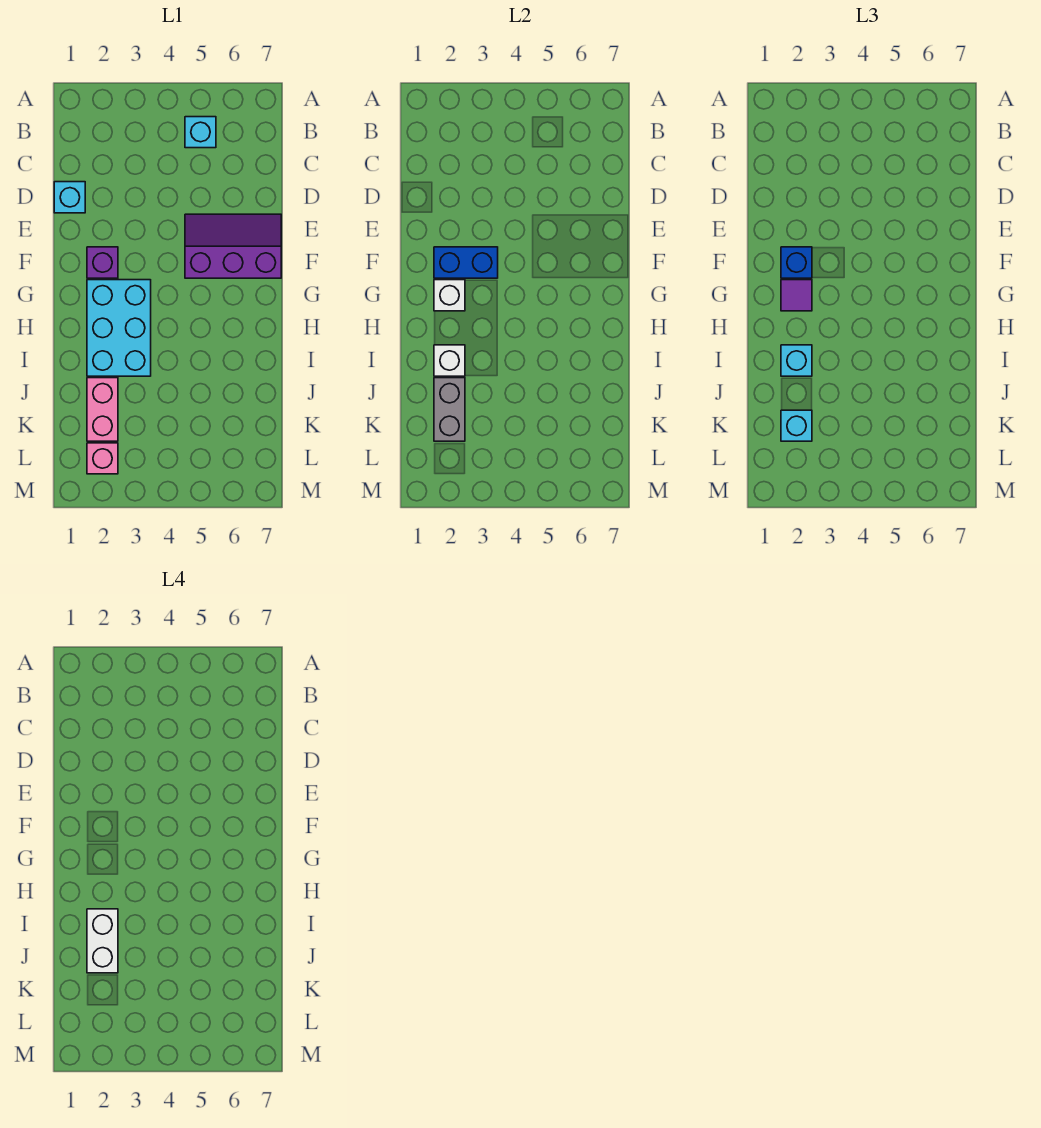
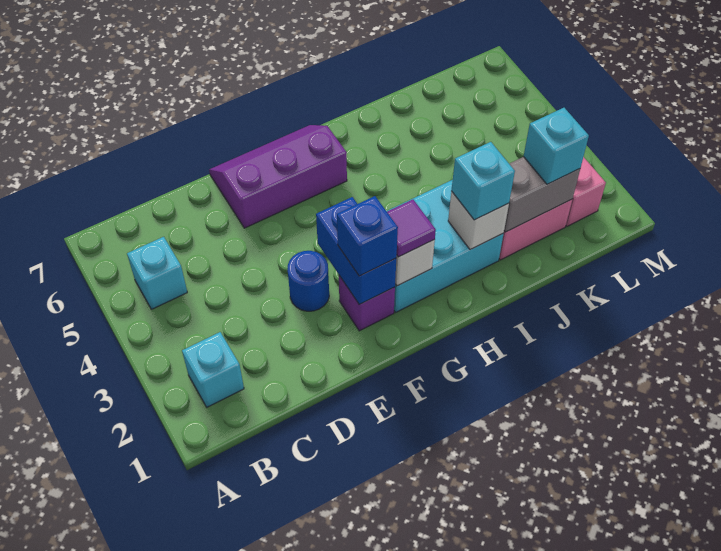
cyan 1x1 brick [54,182,85,213] -> cyan 1x1 brick moved to [182,332,244,407]
none -> blue 1x1 round brick [288,251,329,311]
purple 2x3 slope [185,214,281,278] -> purple 2x3 slope turned to [209,125,347,228]
white 1x2 brick [87,909,118,973] -> none

